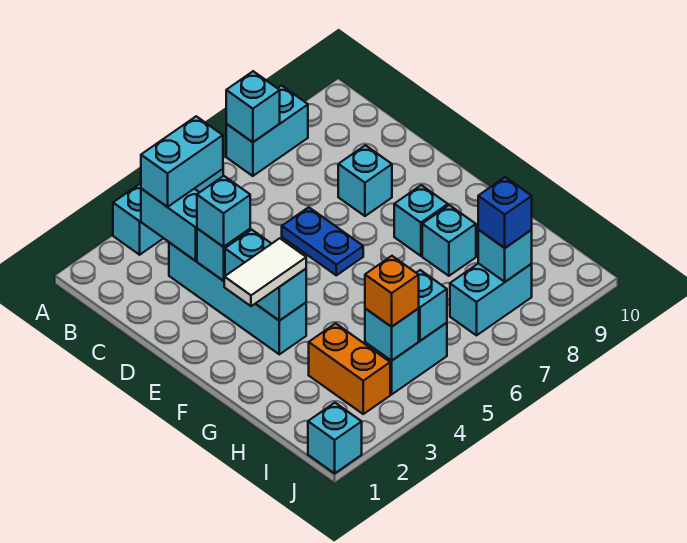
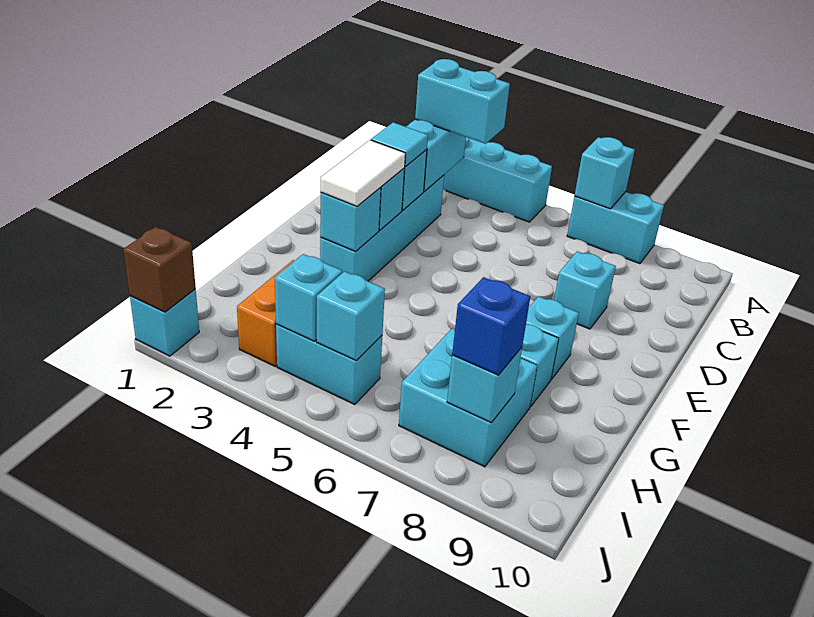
cyan 1x1 brick [197,176,250,247] -> cyan 1x1 tile [371,122,428,167]
blue 1x2 plate [282,207,363,275] -> none
white 1x2 tile [224,238,306,306] -> white 1x2 tile turned to [321,140,405,206]
orange 1x1 brick [365,256,419,327] -> none
cyan 1x2 brick [450,263,532,335] -> cyan 2x2 brick [399,329,537,467]
none -> brown 1x1 brick [123,227,196,312]

